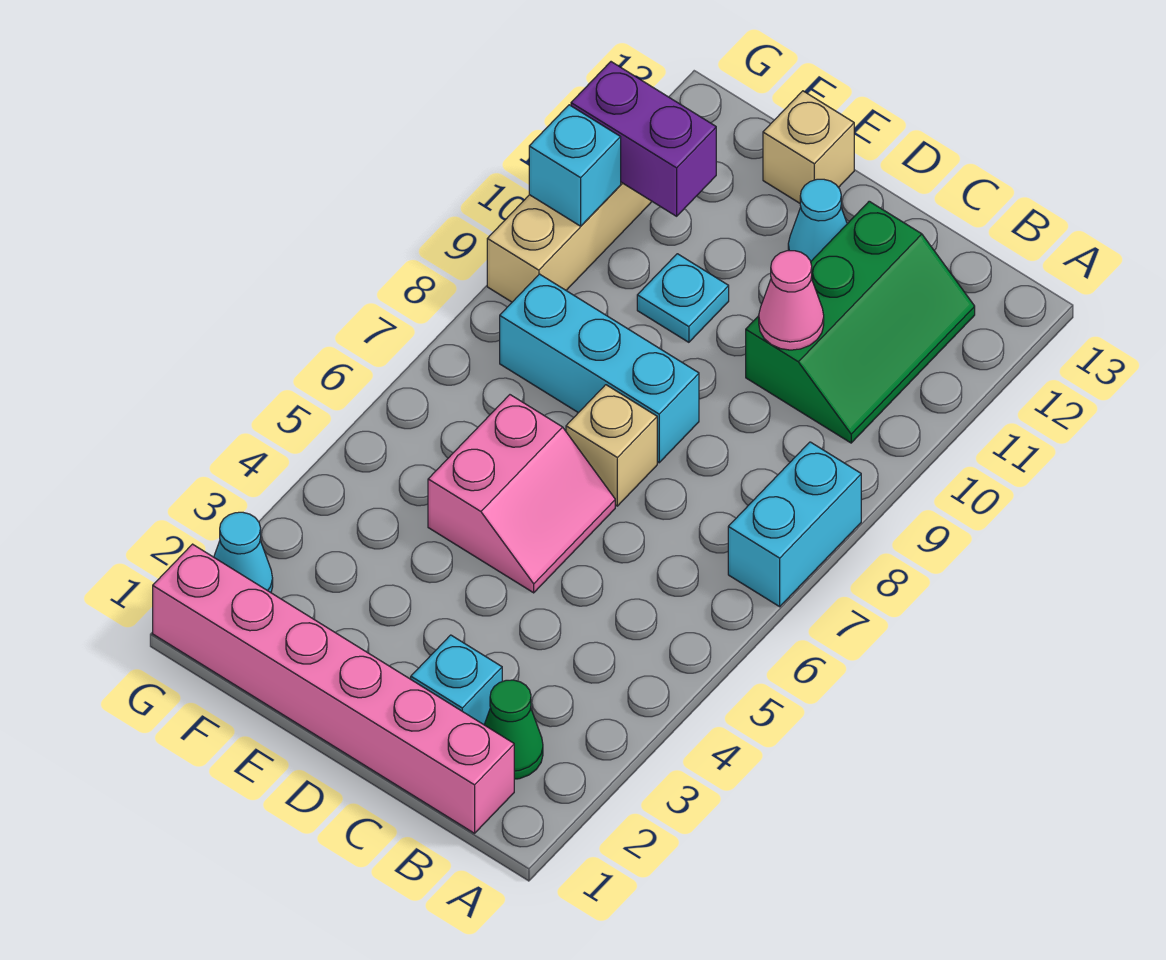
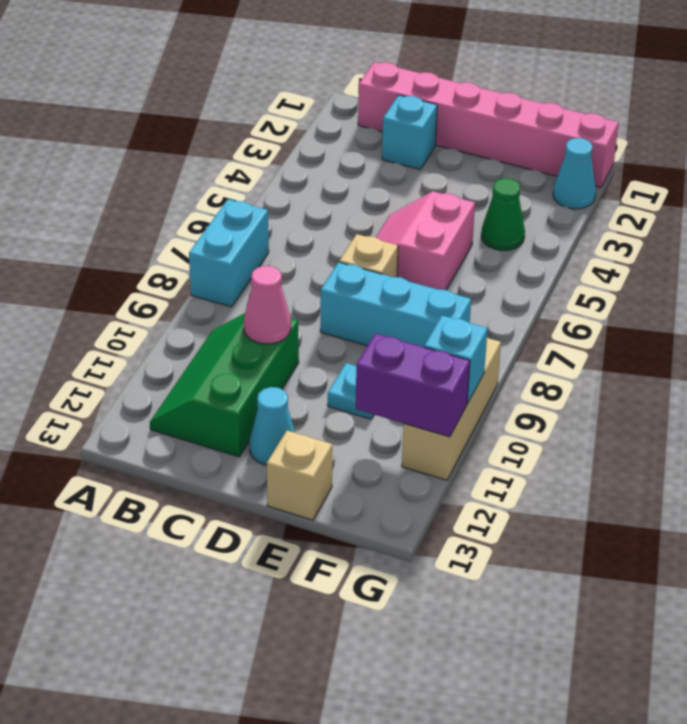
green 1x1 cone [484,680,543,779] -> green 1x1 cone moved to [481,178,525,250]

